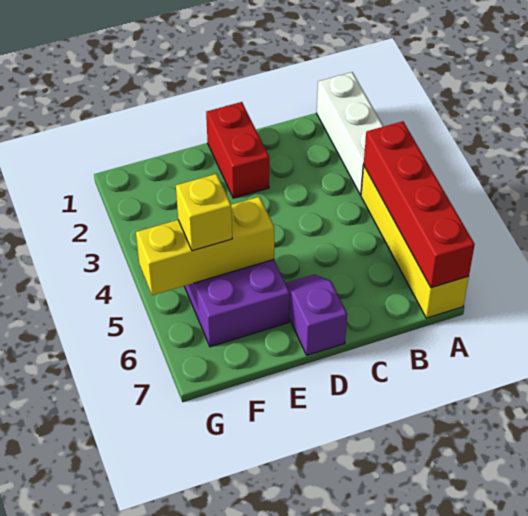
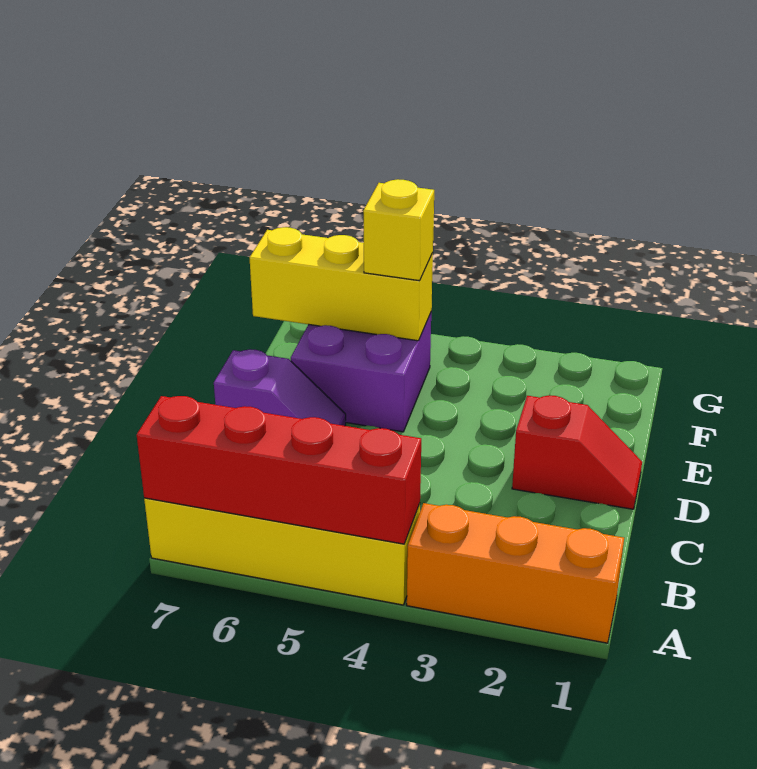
white 1x3 brick [317,72,384,195] -> orange 1x3 brick [407,503,624,643]
red 1x2 brick [206,102,269,198] -> red 1x2 slope [512,396,642,509]
yellow 1x3 brick [136,197,274,295] -> yellow 1x3 brick turned to [249,227,433,341]

